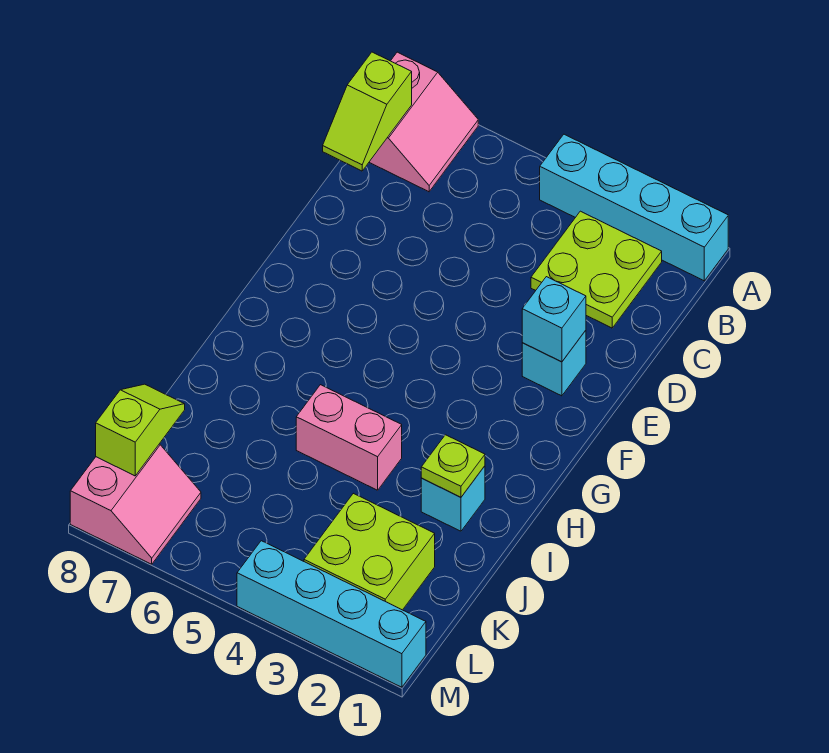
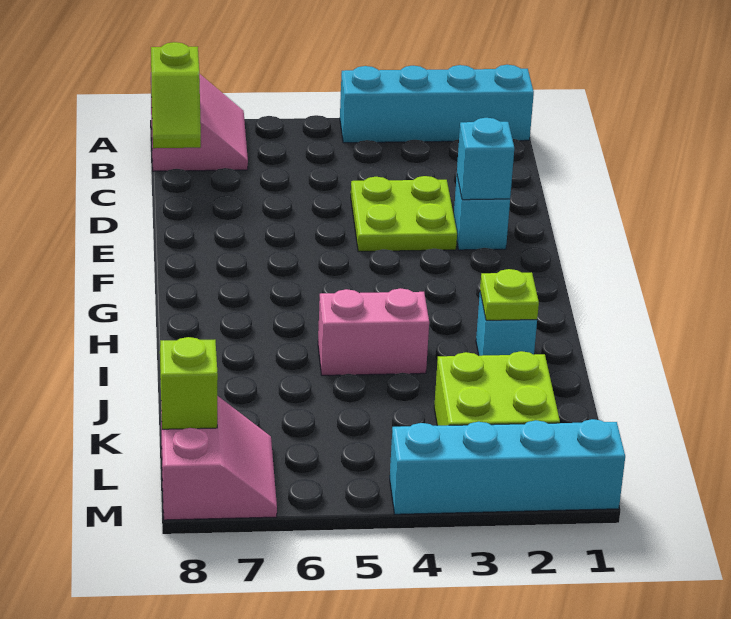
lime 2x2 plate [531,211,662,328] -> lime 2x2 plate moved to [351,176,457,251]

